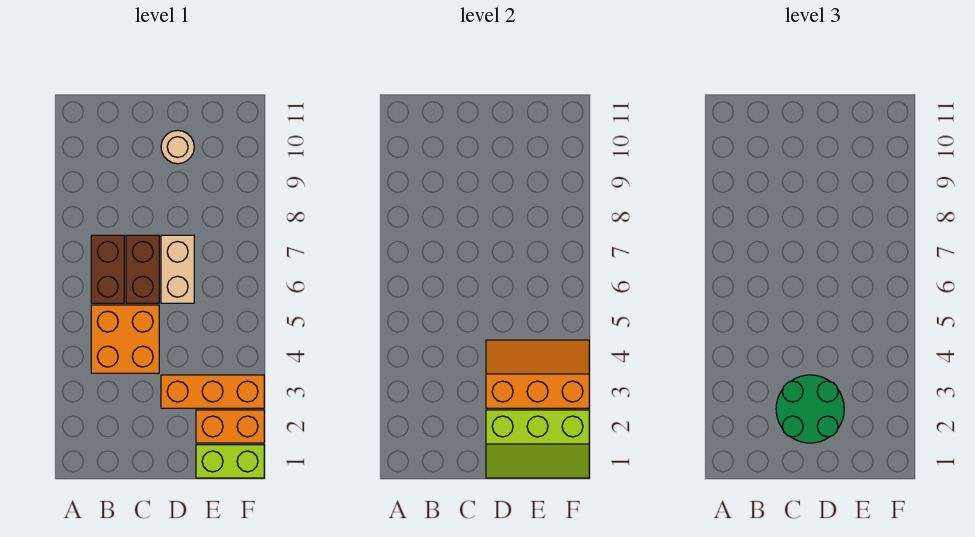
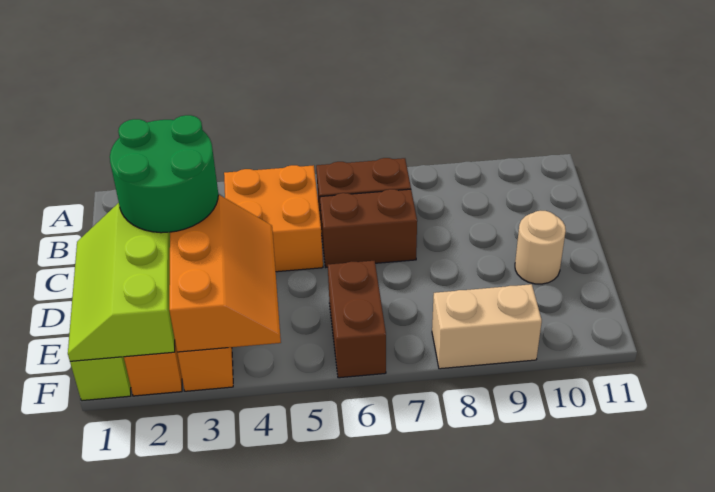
tan 1x2 brick [161,235,194,303] -> tan 1x2 brick moved to [432,284,542,369]
none -> brown 1x2 brick [328,261,386,378]

